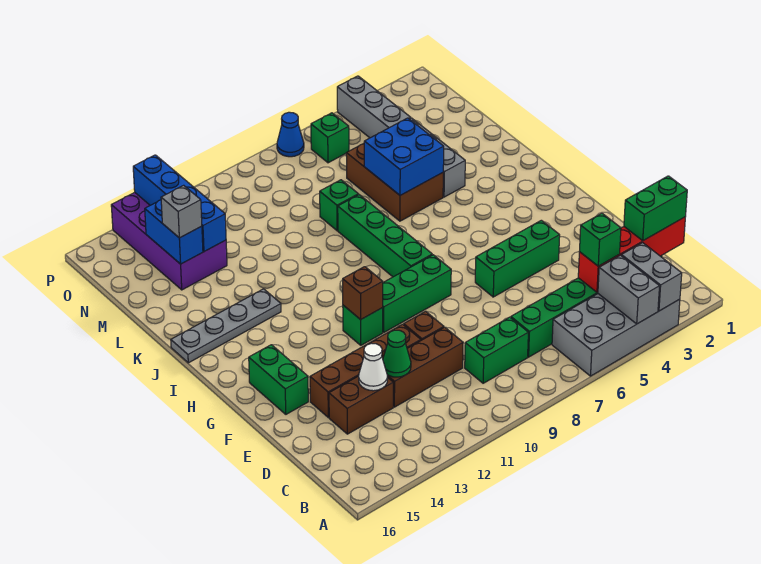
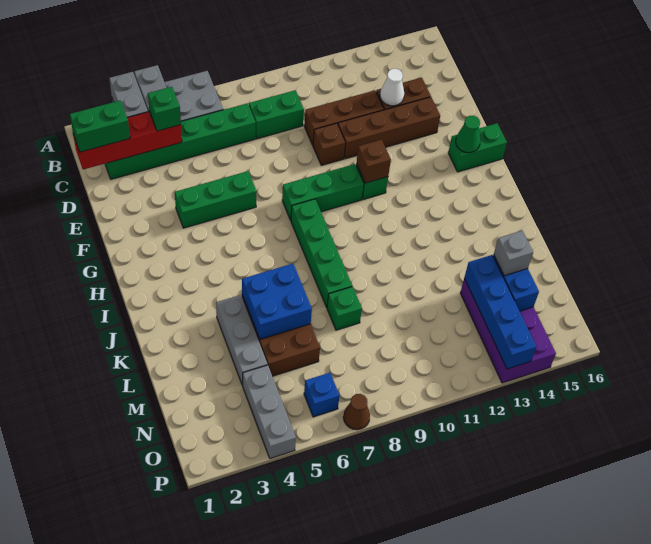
green 1x1 cone [383,330,411,377] -> green 1x1 cone moved to [456,116,480,153]
green 1x2 brick [249,345,308,414] -> green 1x2 brick turned to [448,123,507,172]
grey 1x4 plate [171,289,281,363] -> none
green 1x1 brick [311,113,349,163] -> blue 1x1 brick [304,373,339,417]
blue 1x1 cone [277,112,304,157] -> brown 1x1 cone [343,394,370,430]

